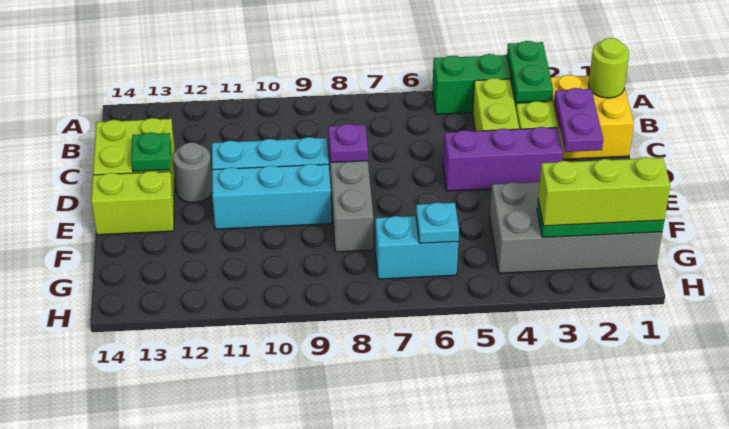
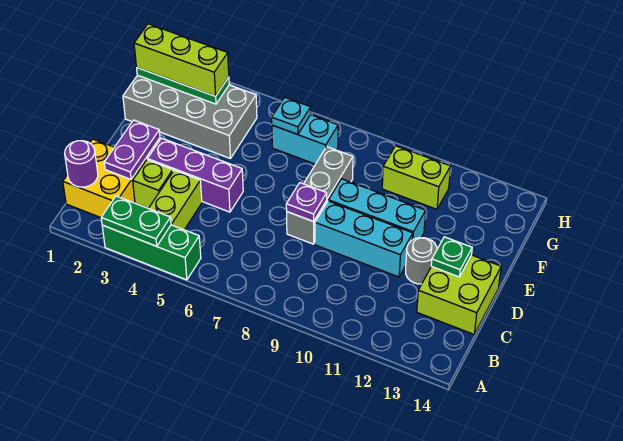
green 1x2 plate [507,41,553,102] -> green 1x2 plate turned to [101,196,171,246]
lime 1x1 round brick [589,38,629,98] -> purple 1x1 round brick [65,141,98,187]
lime 1x2 brick [91,171,174,235] -> lime 1x2 brick moved to [382,146,451,209]

